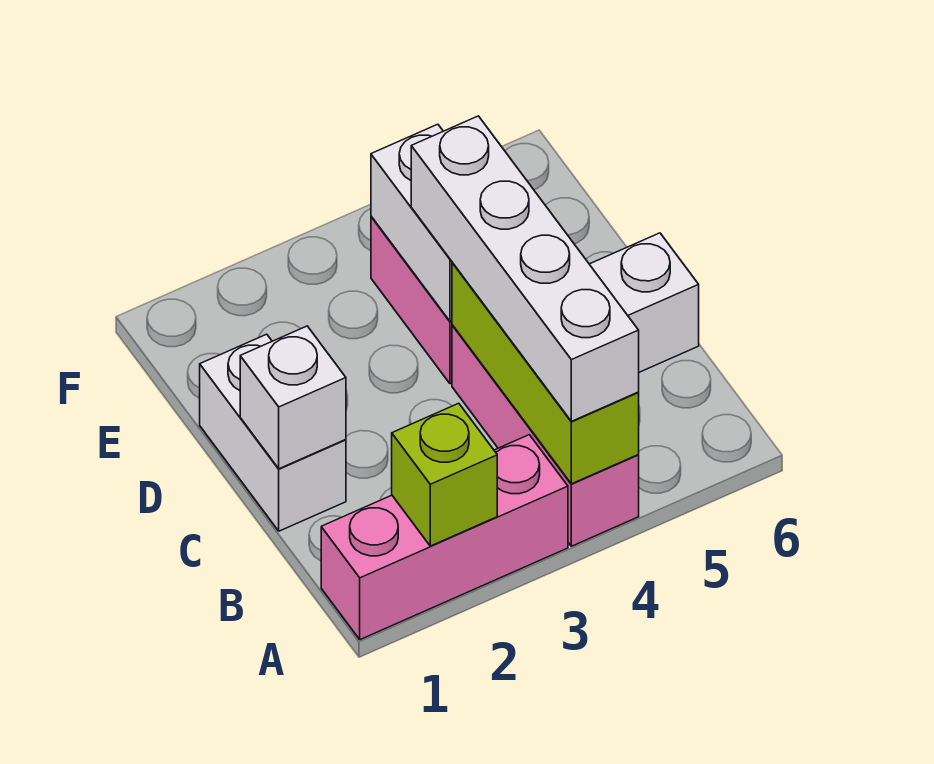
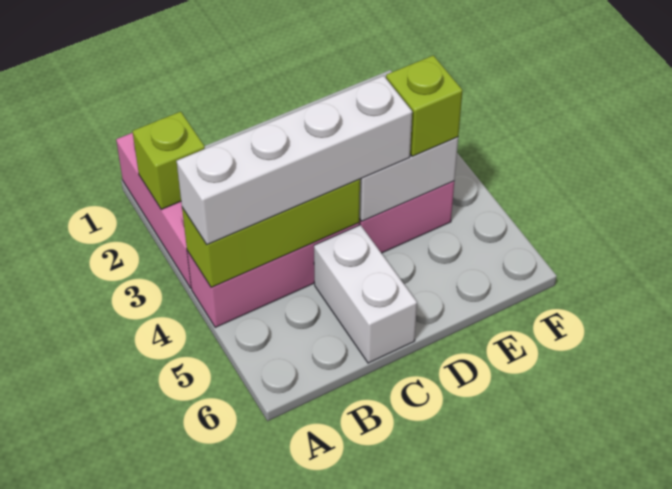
white 1x2 brick [200,334,346,531] -> none
white 1x1 brick [240,326,346,469] -> none
none -> lime 1x1 brick [386,55,463,156]

